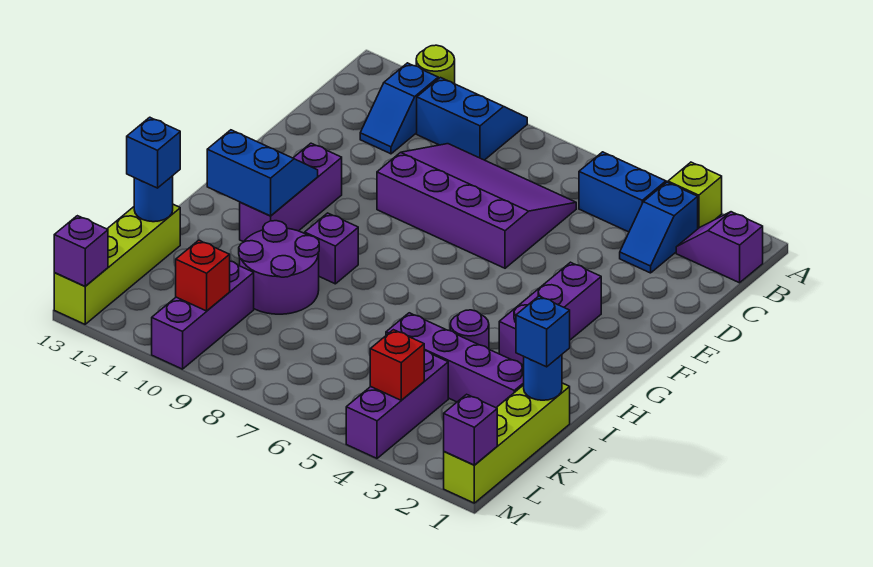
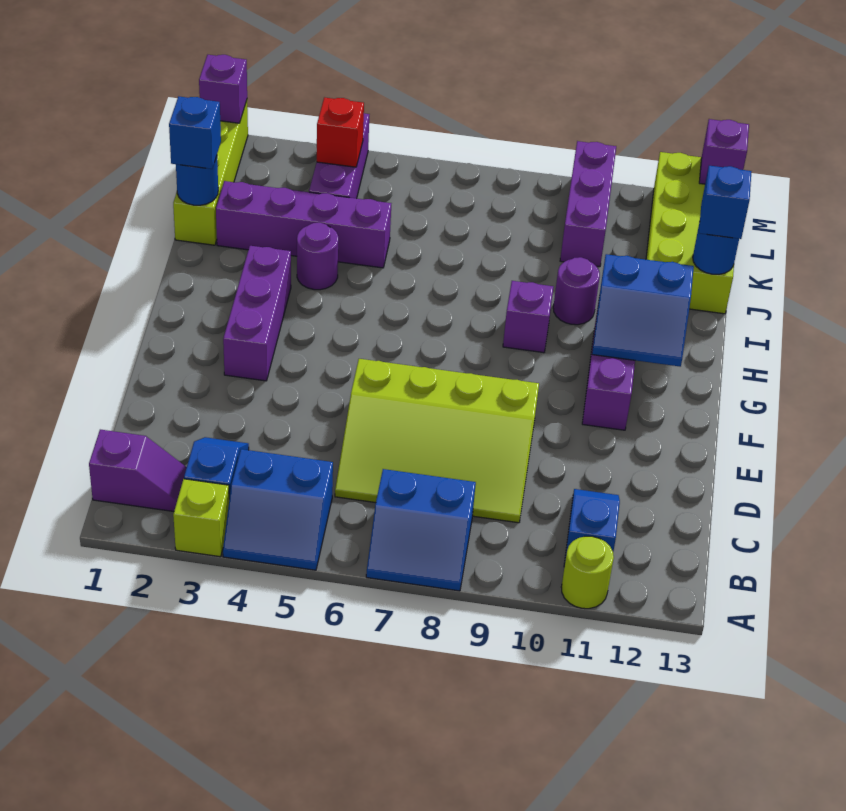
blue 2x2 slope [417,78,527,160] -> blue 2x2 slope moved to [366,469,476,591]
purple 3x4 slope [377,144,576,268] -> lime 3x4 slope [335,359,539,523]
purple 2x2 round brick [239,221,319,314] -> purple 1x1 round brick [553,257,600,325]
lime 1x4 brick [54,204,180,324] -> lime 2x4 brick [646,152,734,314]
red 1x1 brick [176,240,230,311] -> none

